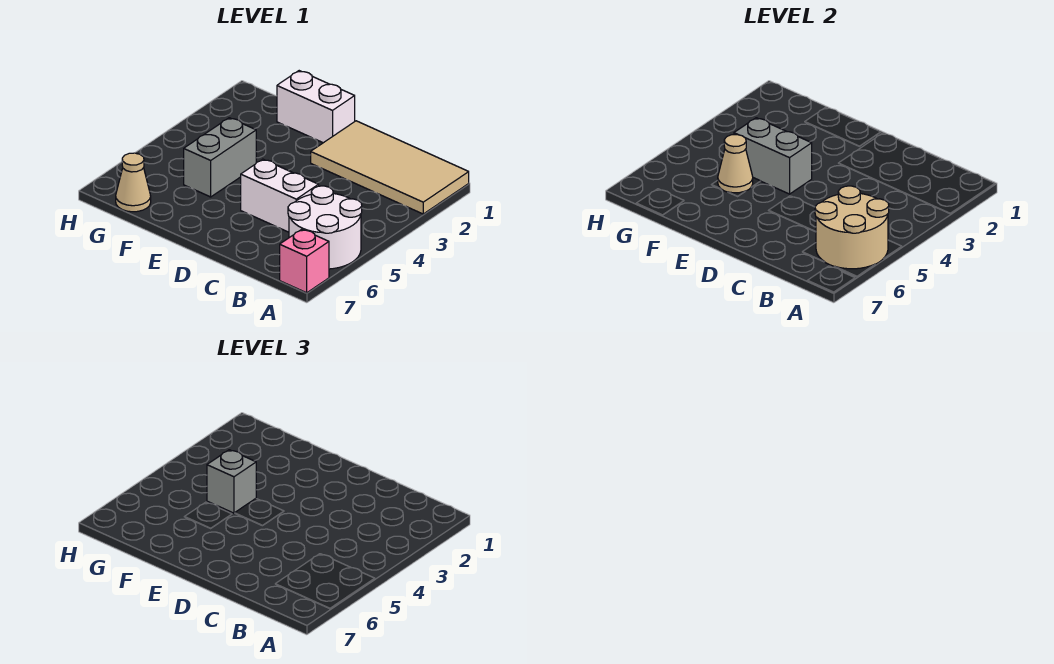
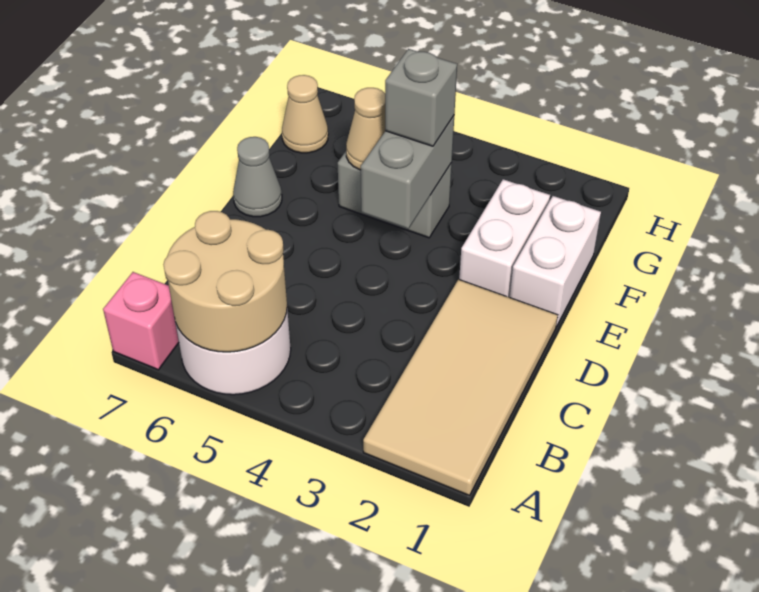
white 1x2 brick [241,159,319,232] -> white 1x2 brick moved to [459,179,550,297]
none -> grey 1x1 cone [233,137,282,217]

